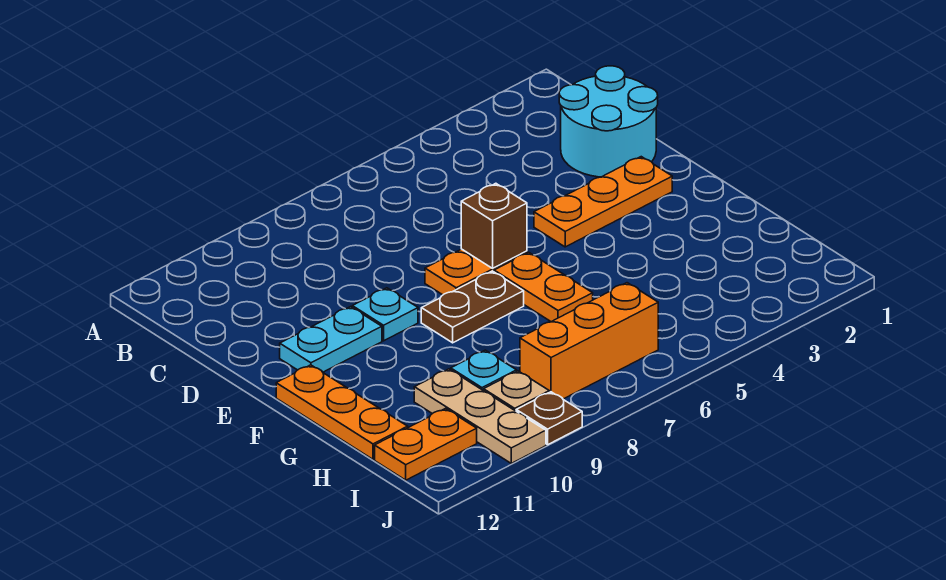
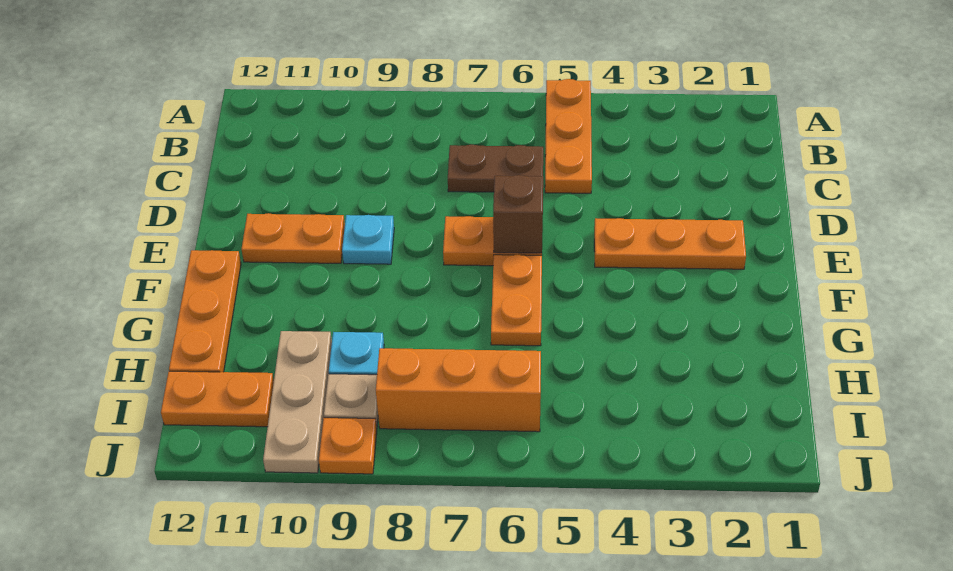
none -> orange 1x3 plate [545,79,592,193]
cyan 2x2 round brick [559,66,658,177] -> none
cyan 1x2 plate [280,307,382,372] -> orange 1x2 plate [242,213,345,263]
brown 1x2 plate [421,271,524,343] -> brown 1x2 plate moved to [448,145,543,192]
brown 1x1 plate [516,392,582,445] -> orange 1x1 plate [319,418,377,474]

